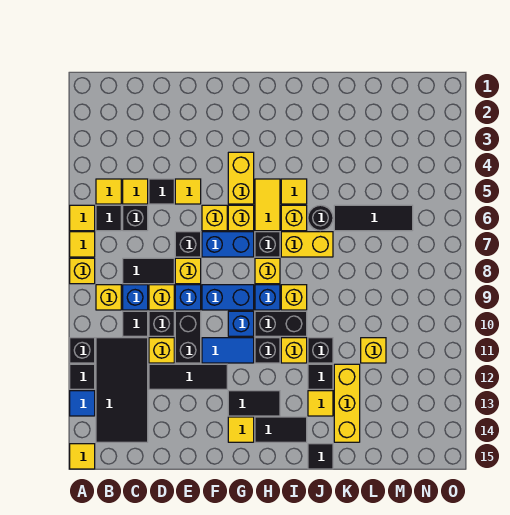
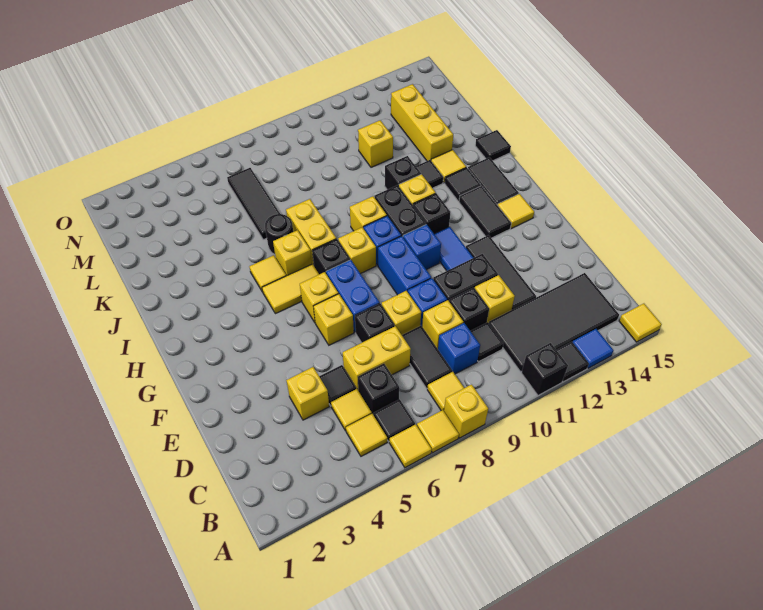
yellow 1x1 brick [96,285,121,310] -> yellow 1x1 brick moved to [286,367,329,420]
yellow 1x1 tile [175,179,201,204] -> yellow 1x1 tile moved to [427,372,464,411]
yellow 1x2 brick [228,152,254,204] -> yellow 1x2 brick moved to [343,326,411,389]
none -> black 1x1 tile [445,167,481,201]
yellow 1x3 brick [334,364,360,442] -> yellow 1x3 brick turned to [391,84,453,161]

